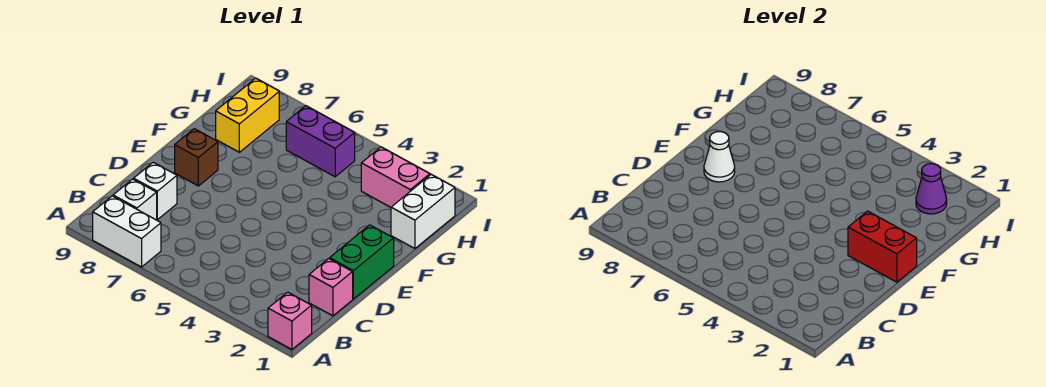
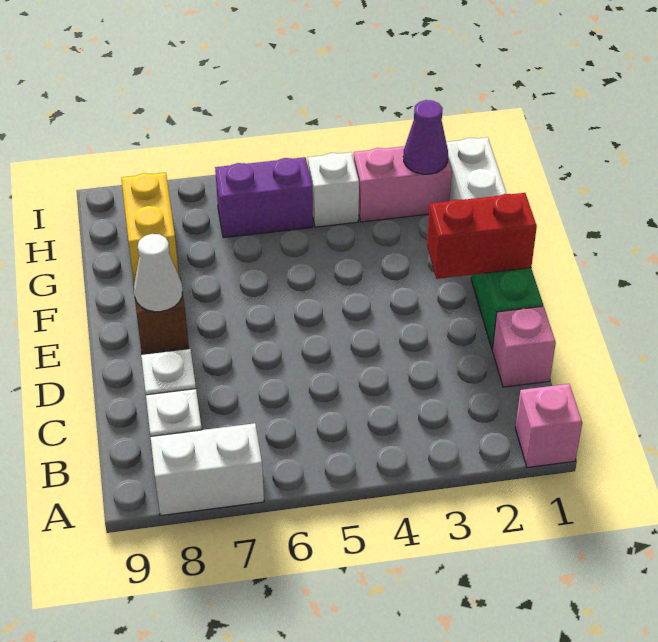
none -> white 1x1 brick [308,152,359,227]

